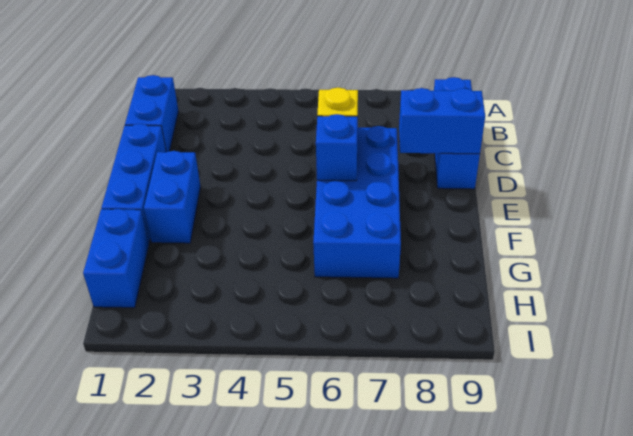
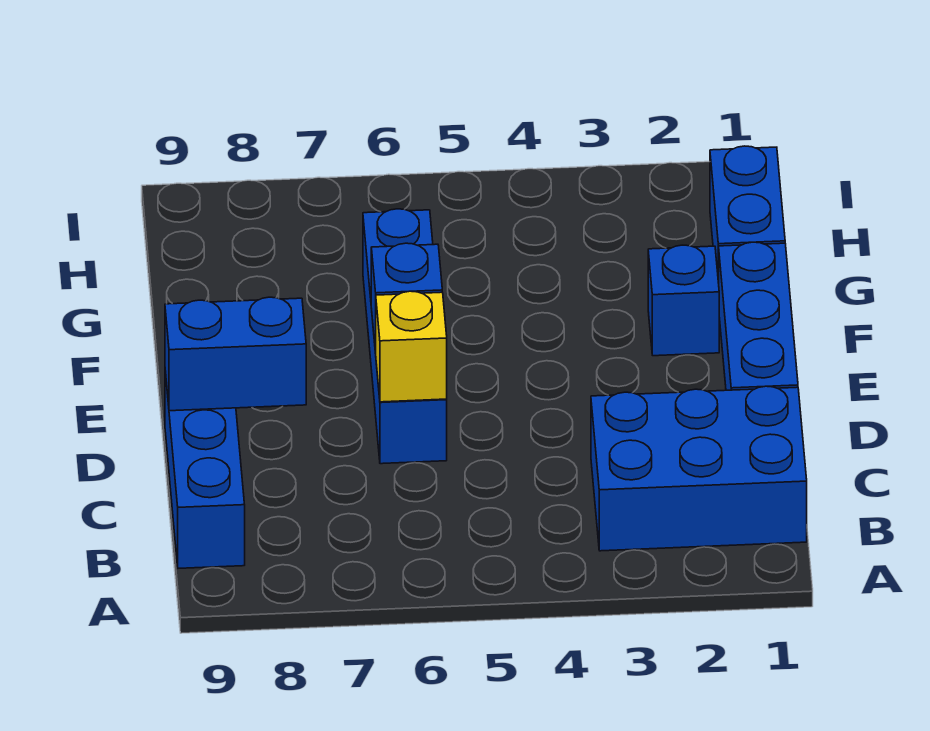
blue 1x2 brick [125,75,179,152] -> blue 2x3 brick [591,386,807,551]
blue 2x4 brick [313,126,401,278] -> blue 1x4 brick [363,209,447,464]
blue 1x2 brick [144,151,201,243] -> blue 1x1 brick [648,245,719,356]

